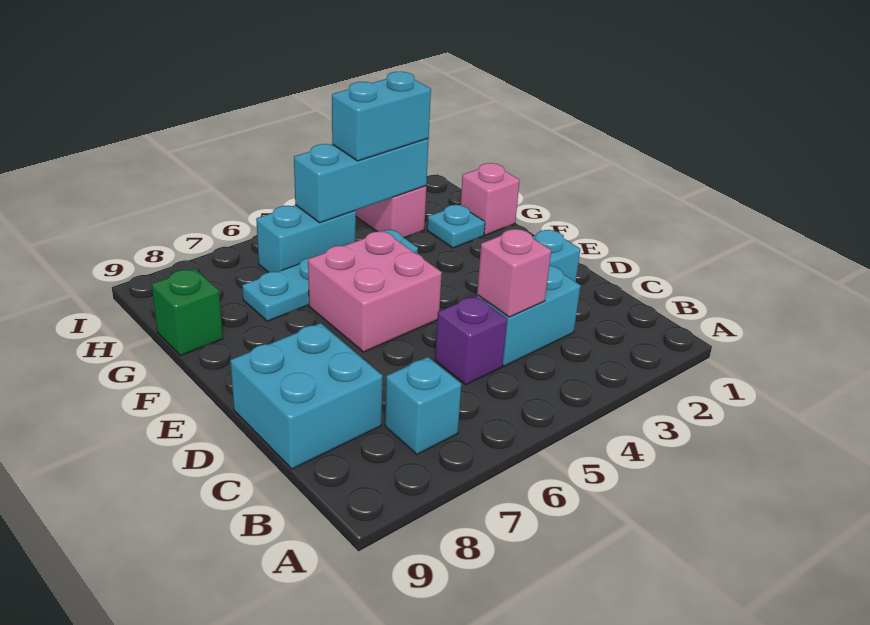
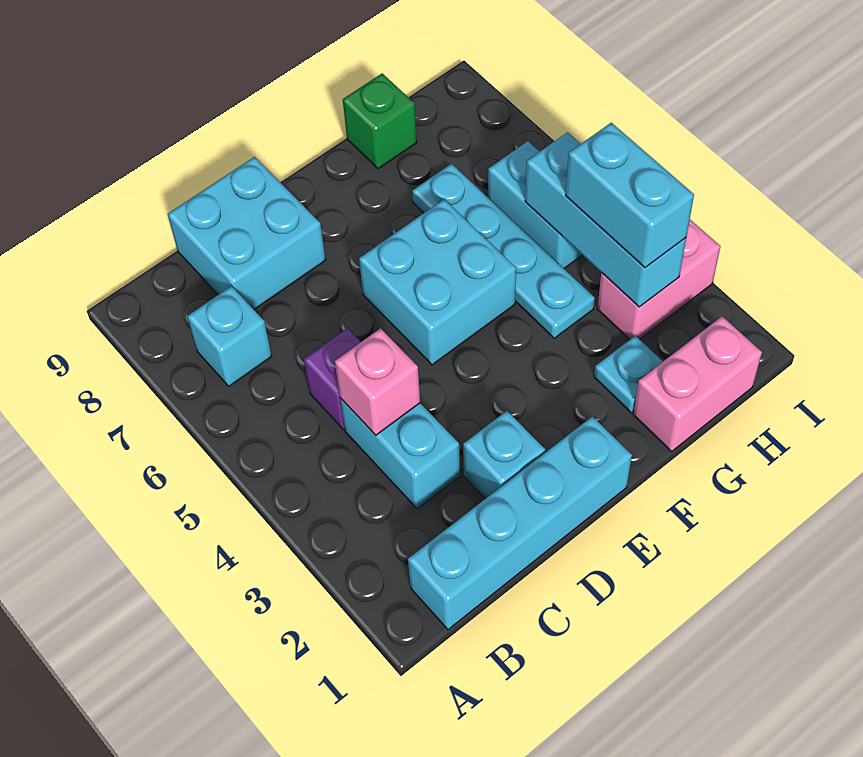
none -> cyan 1x4 brick [408,416,632,629]
pink 2x2 brick [308,231,442,352] -> cyan 2x2 brick [359,199,516,365]
pink 1x1 brick [460,163,520,235] -> pink 1x2 brick [633,316,762,451]

